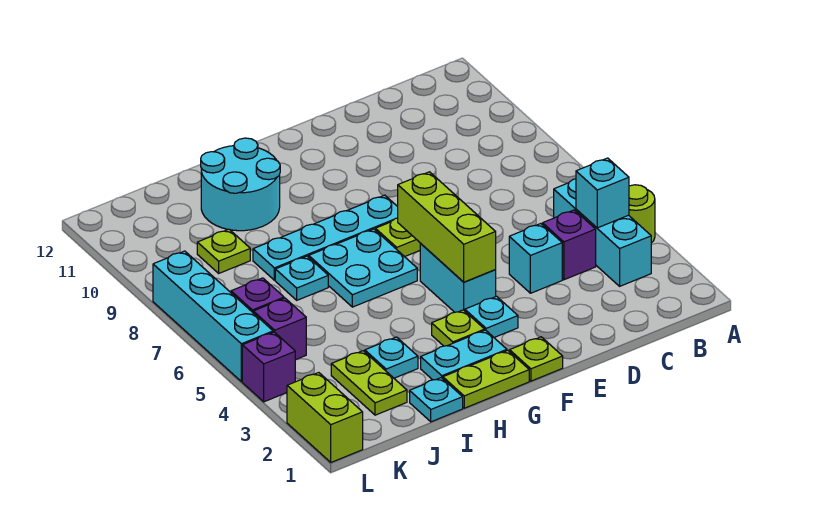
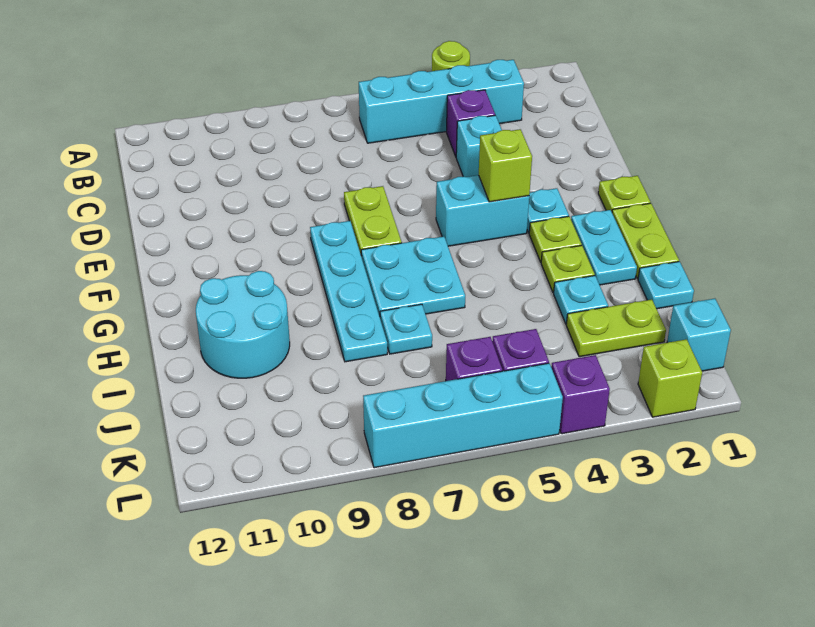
cyan 1x3 brick [554,179,651,286] -> cyan 1x4 brick [359,60,524,143]
cyan 1x1 brick [576,158,629,228] -> cyan 1x1 brick moved to [667,299,731,371]
lime 1x3 brick [398,172,496,282] -> lime 1x1 brick [479,129,532,202]
lime 1x1 plate [197,229,250,273] -> lime 1x1 plate moved to [541,245,595,293]
lime 1x2 brick [287,373,363,462] -> lime 1x1 brick [638,339,702,417]

